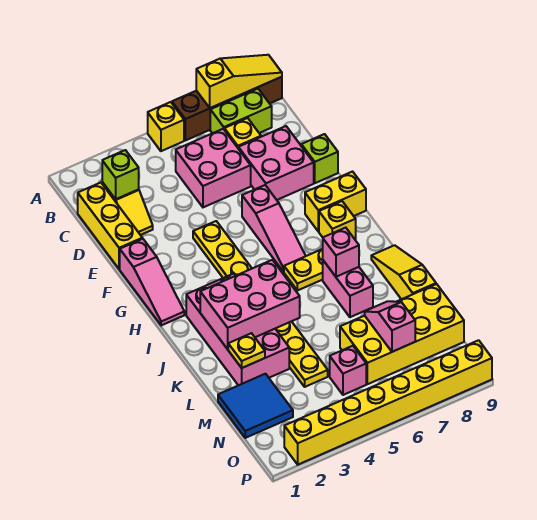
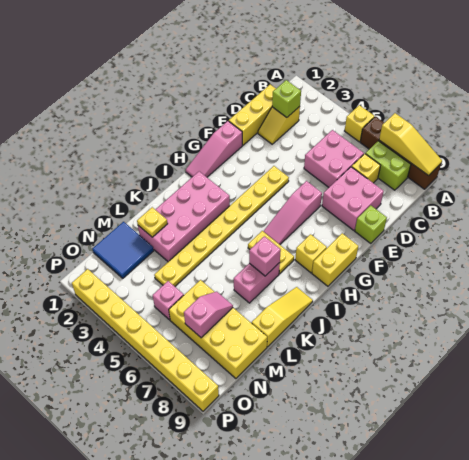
yellow 1x2 brick [305,172,366,231] -> yellow 1x2 brick turned to [312,233,358,286]
pink 2x3 brick [200,260,300,349] -> none

